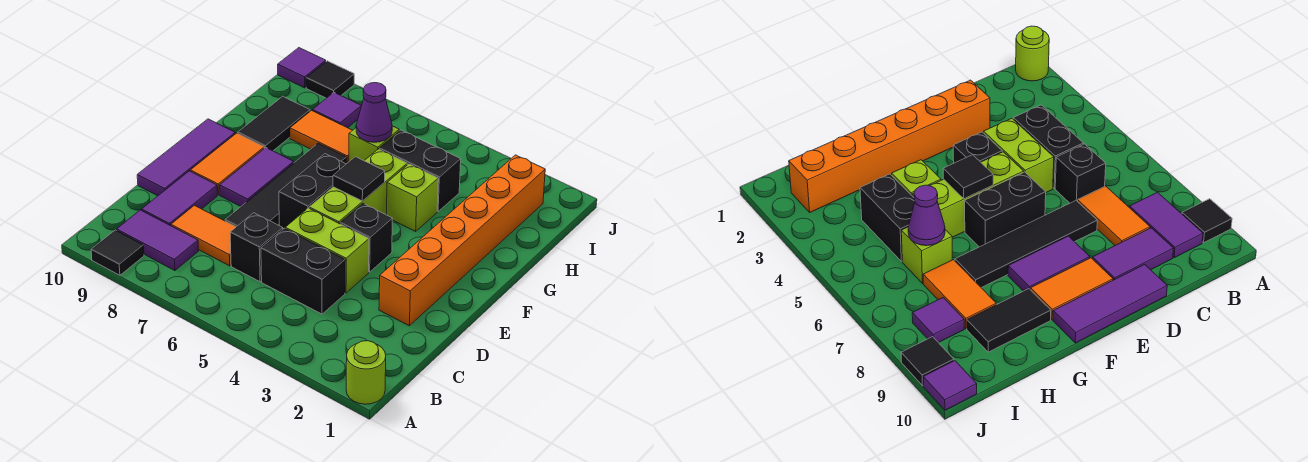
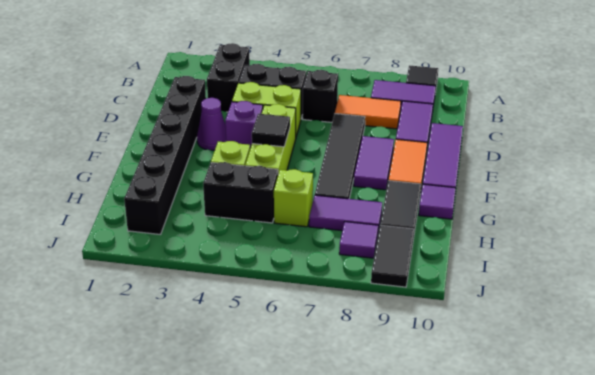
lime 1x1 round brick [346,341,386,404] -> none
orange 1x6 brick [379,155,545,326] -> black 1x6 brick [124,76,206,235]
black 1x1 brick [340,204,393,272] -> purple 1x1 brick [225,101,263,149]
black 1x2 brick [279,154,346,228] -> black 1x2 brick moved to [207,43,250,112]
purple 1x1 cone [356,83,392,142] -> purple 1x1 cone moved to [197,98,226,150]
orange 1x2 tile [290,110,353,164] -> purple 1x2 tile [309,195,382,232]
black 1x1 tile [306,61,354,98] -> black 1x2 tile [371,225,414,287]
purple 1x1 tile [278,48,326,88] -> purple 1x1 tile moved to [419,184,456,219]

